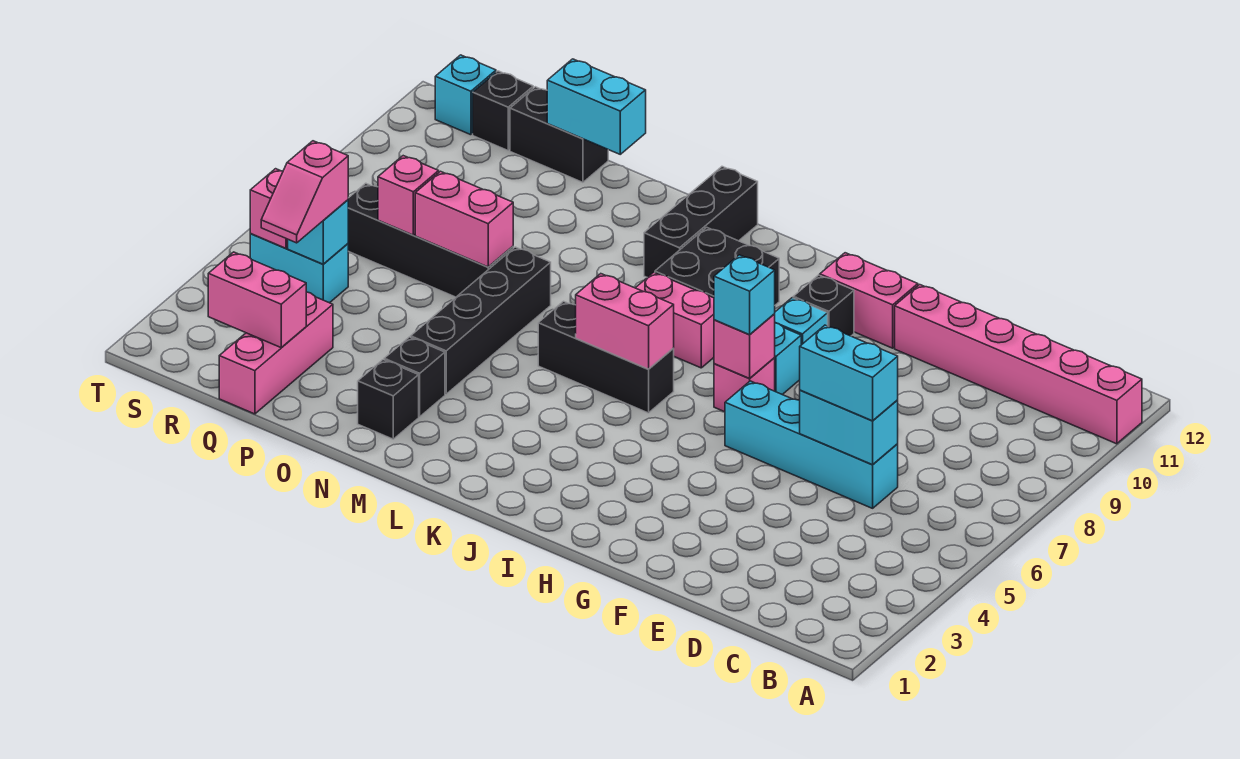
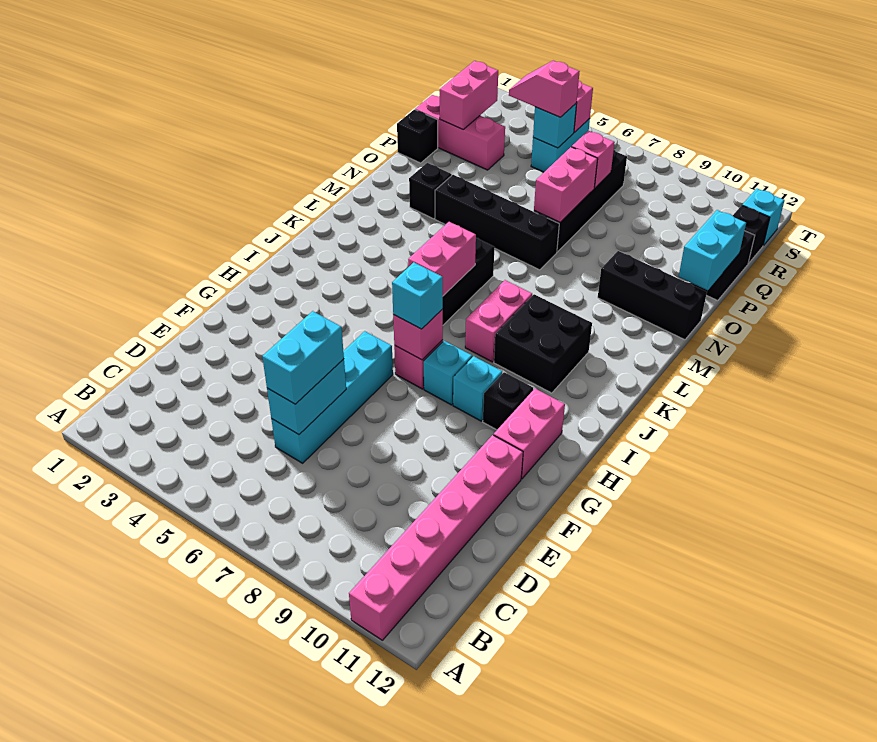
black 1x3 brick [644,167,758,277] -> black 1x3 brick moved to [598,251,707,340]
black 1x1 brick [358,360,419,439] -> black 1x1 brick moved to [397,110,438,163]

